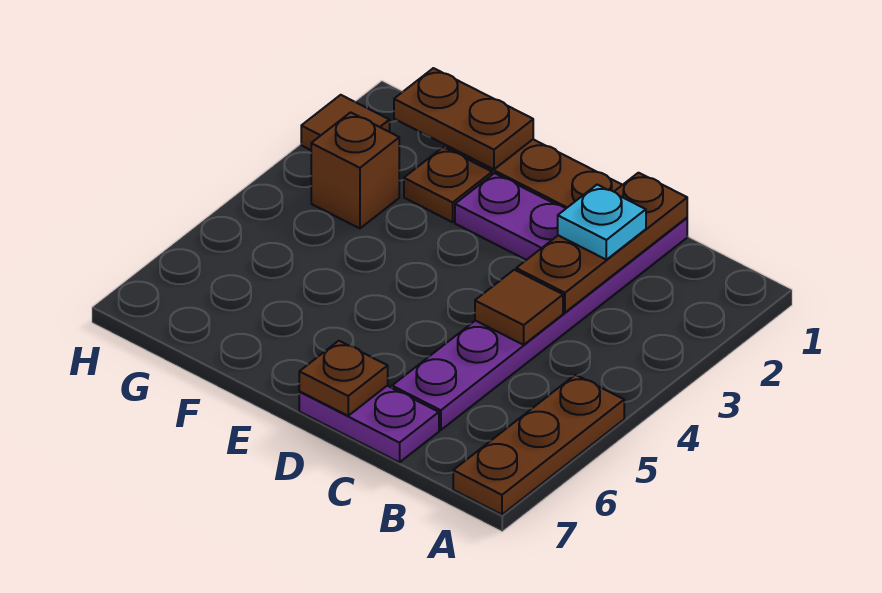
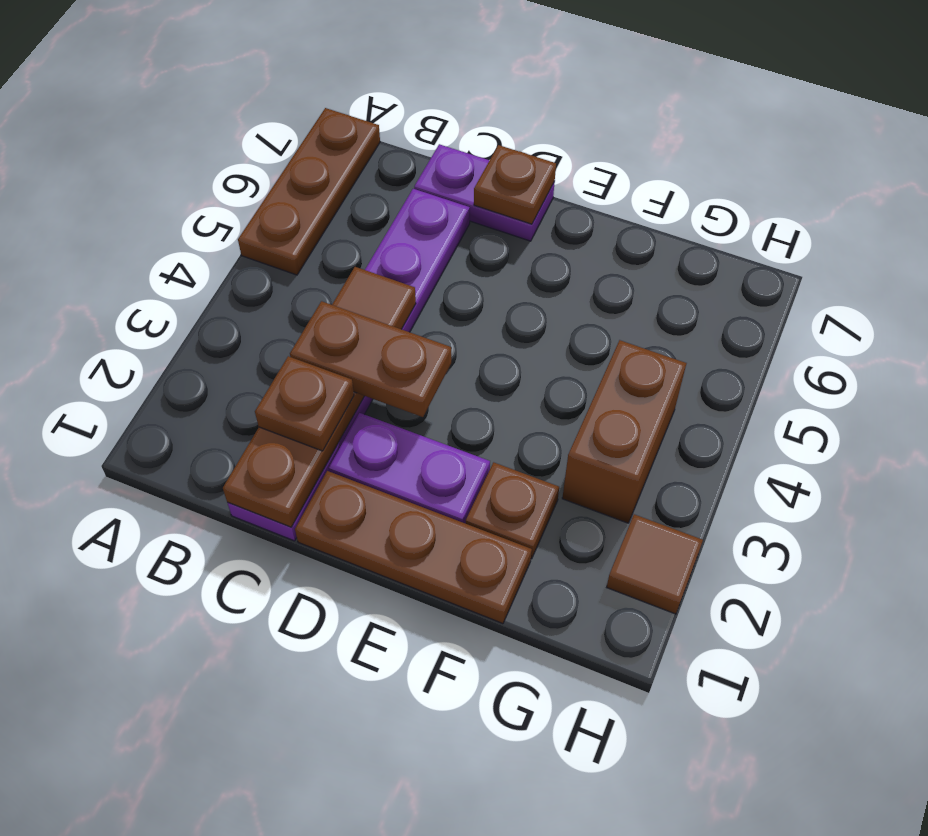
cyan 1x1 plate [558,185,646,260] -> brown 1x1 plate [255,356,354,451]
brown 1x2 plate [394,68,533,169] -> brown 1x2 plate moved to [290,301,451,417]
brown 1x1 brick [311,112,399,228] -> brown 1x2 brick [562,340,686,523]

